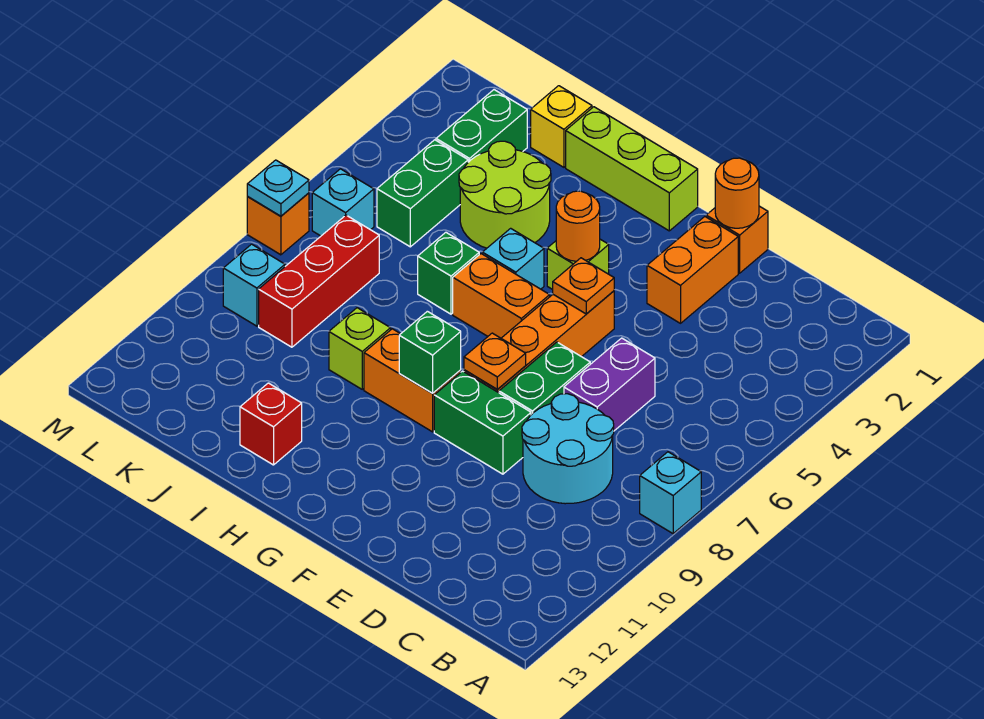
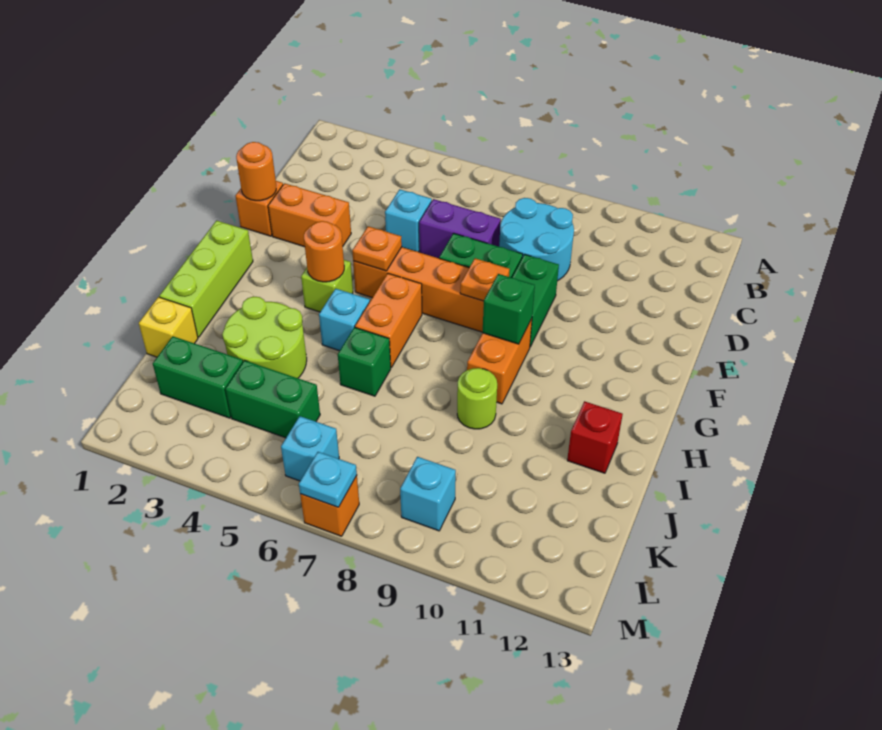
cyan 1x1 brick [640,452,701,534] -> cyan 1x1 brick moved to [385,189,432,252]
lime 1x1 brick [329,308,391,389] -> lime 1x1 round brick [457,368,497,429]
red 1x3 brick [259,215,379,347] -> none

